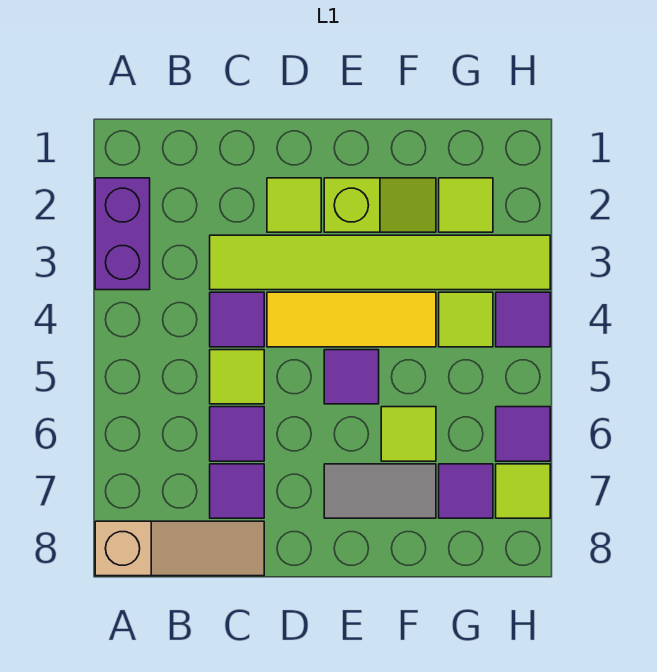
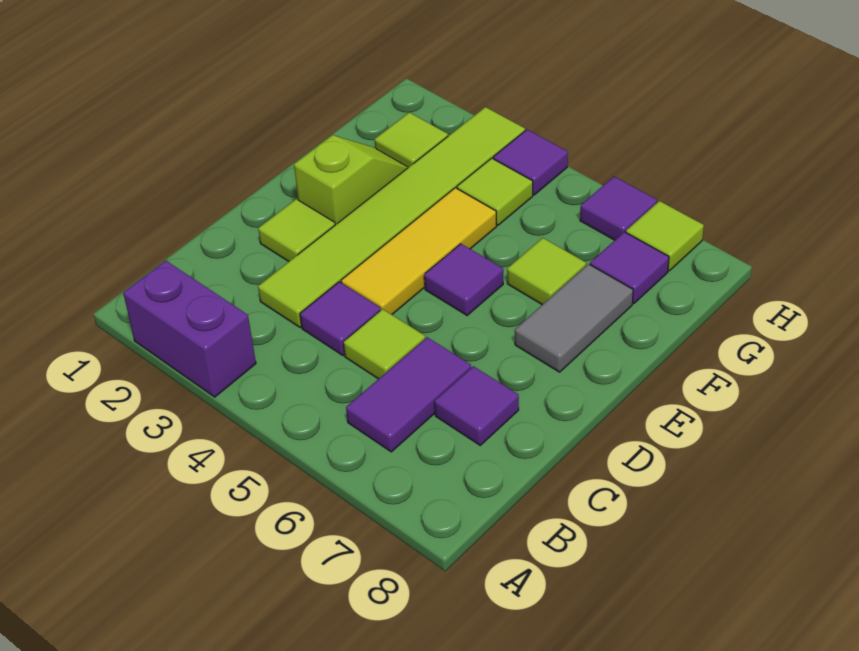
tan 1x3 slope [95,521,264,576] -> none
purple 1x1 tile [210,407,264,461] -> purple 1x2 tile [346,337,471,452]

